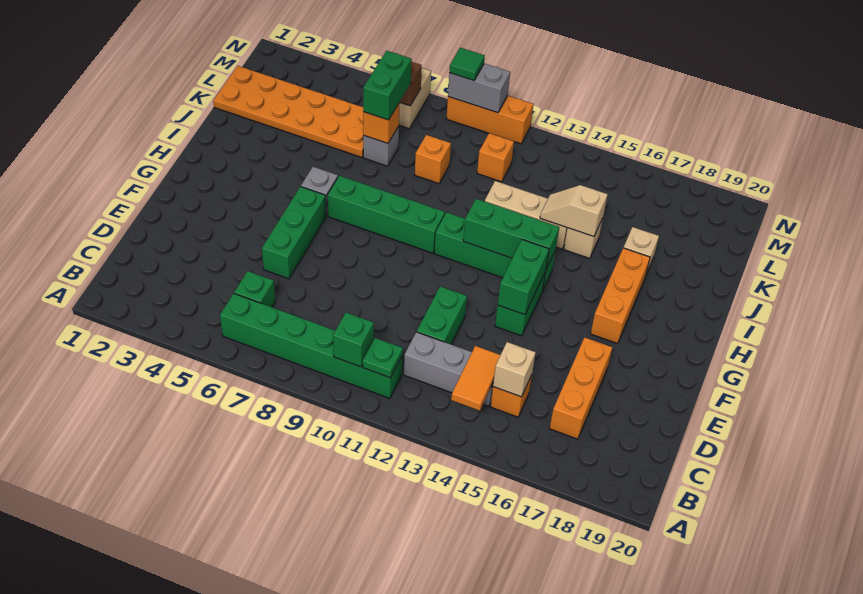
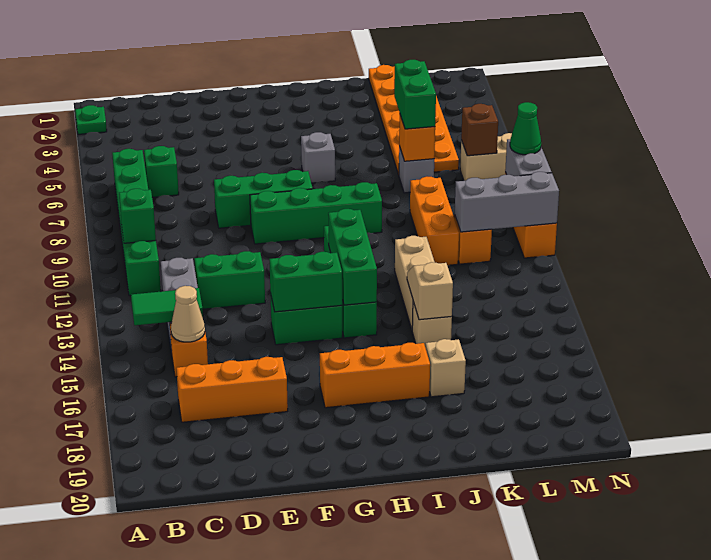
green 1x1 plate [363,338,403,378] -> green 1x1 plate moved to [75,105,107,134]
orange 1x2 tile [451,346,500,411] -> green 1x2 tile [131,288,203,325]
tan 1x1 brick [493,342,536,397] -> tan 1x1 cone [171,286,205,342]
green 1x3 brick [262,187,326,279] -> green 1x3 brick moved to [214,170,313,228]
green 1x4 brick [328,176,445,253] -> green 1x4 brick turned to [250,182,382,244]
green 1x2 brick [363,51,412,120] -> green 1x2 brick turned to [394,60,436,129]
orange 1x1 brick [415,135,451,184] -> orange 1x3 brick [410,177,459,265]
none -> grey 1x3 brick [455,172,559,232]
green 1x1 tile [450,48,485,80] -> green 1x1 cone [510,102,541,155]

